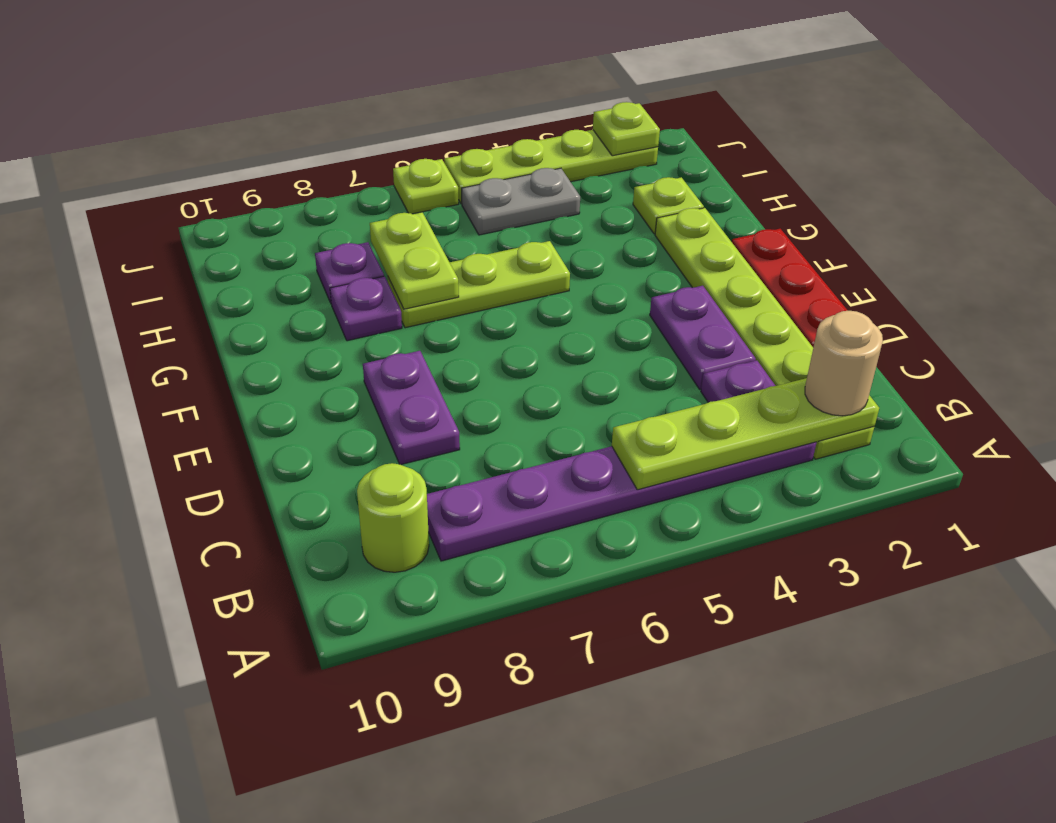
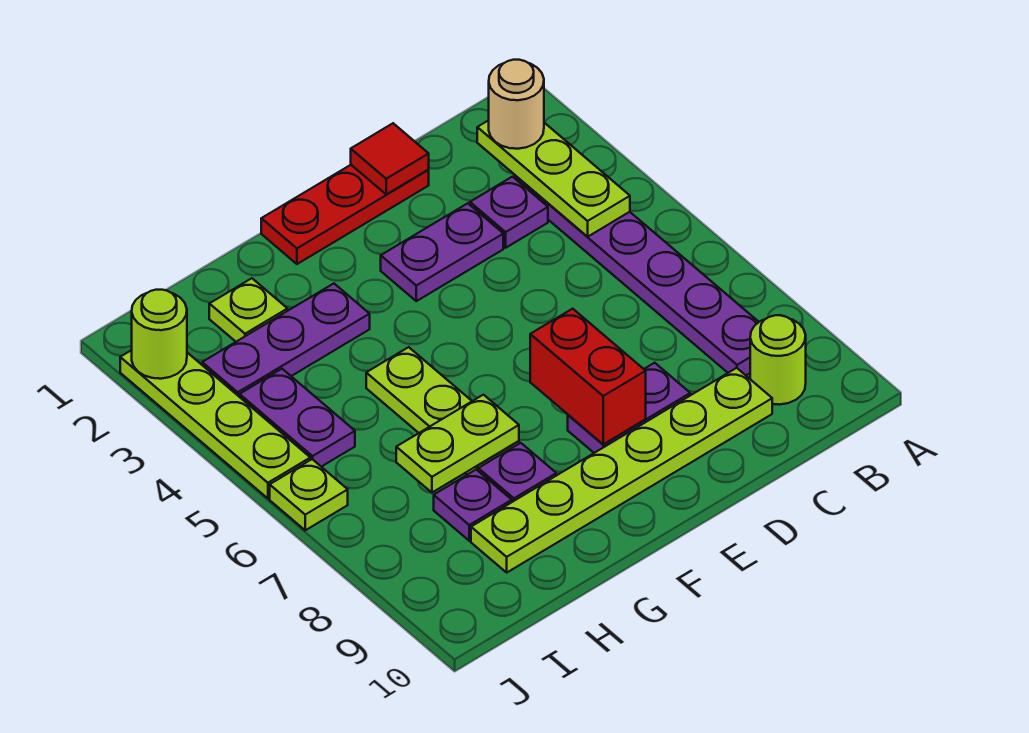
lime 1x6 plate [655,208,874,459] -> lime 1x6 plate moved to [471,368,772,572]
lime 1x4 plate [612,378,879,490] -> lime 1x3 plate [477,120,630,237]
none -> red 1x1 tile [351,123,429,195]
none -> red 1x2 brick [530,309,646,444]
none -> purple 1x3 plate [202,284,370,397]
grey 1x2 plate [462,168,580,235] -> purple 1x2 plate [240,369,355,467]
lime 1x1 plate [593,102,660,156] -> lime 1x1 round brick [132,290,187,379]

